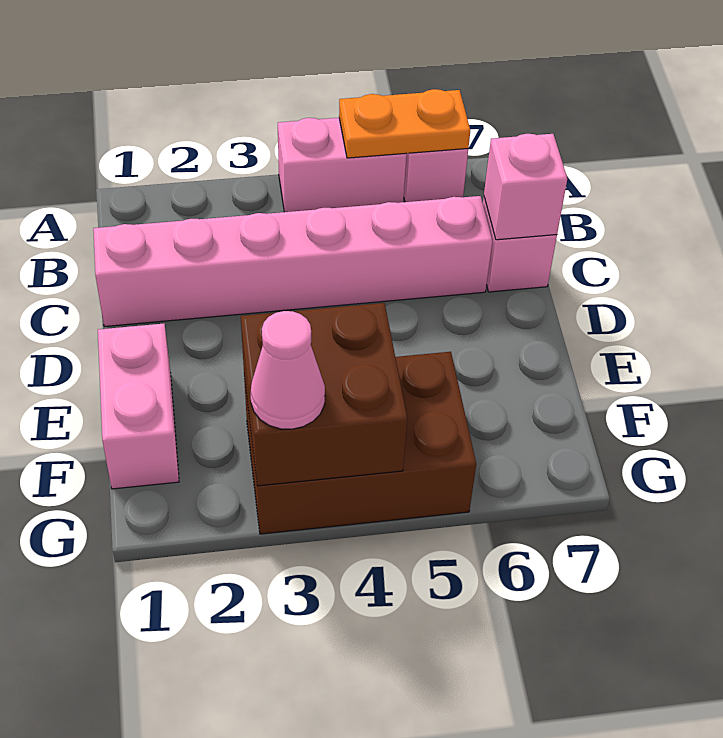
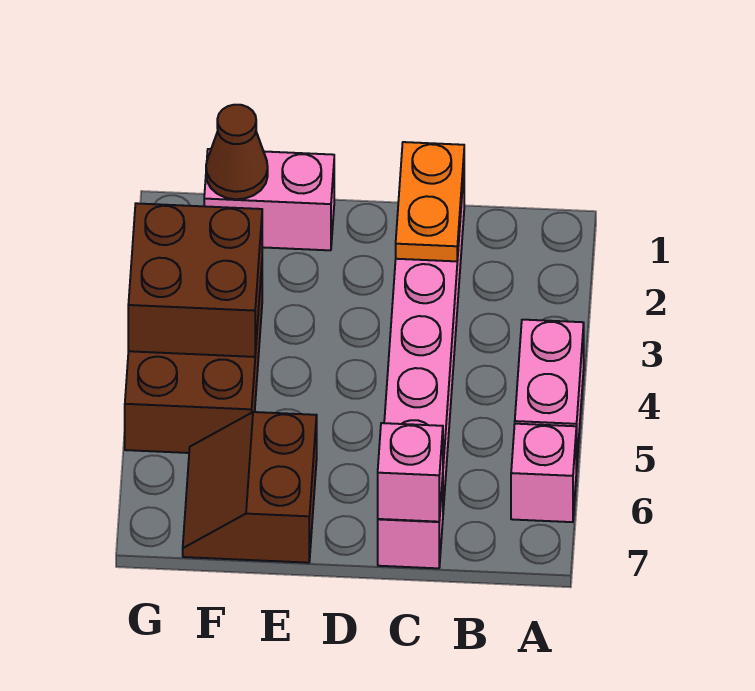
orange 1x2 plate [339,89,470,158] -> orange 1x2 plate moved to [396,142,464,261]
none -> brown 2x2 slope [183,412,317,563]
none -> brown 1x1 cone [206,105,268,199]
pink 1x1 cone [250,311,325,429] -> none

